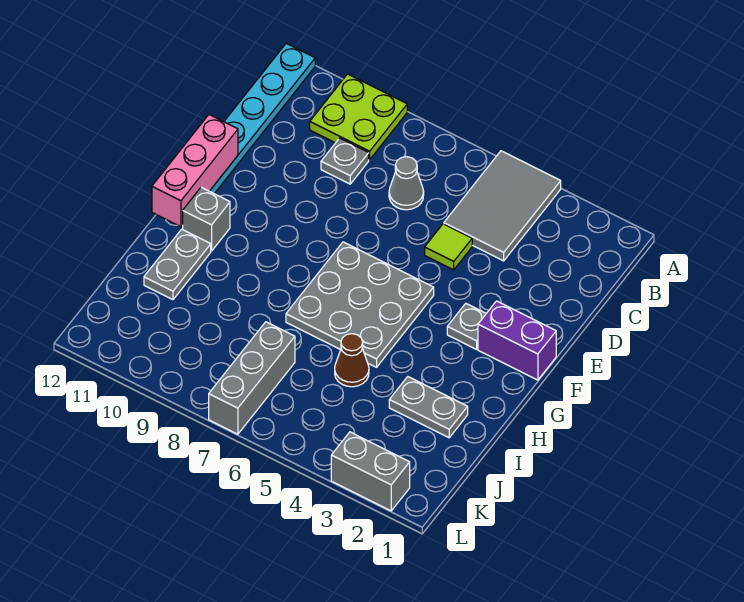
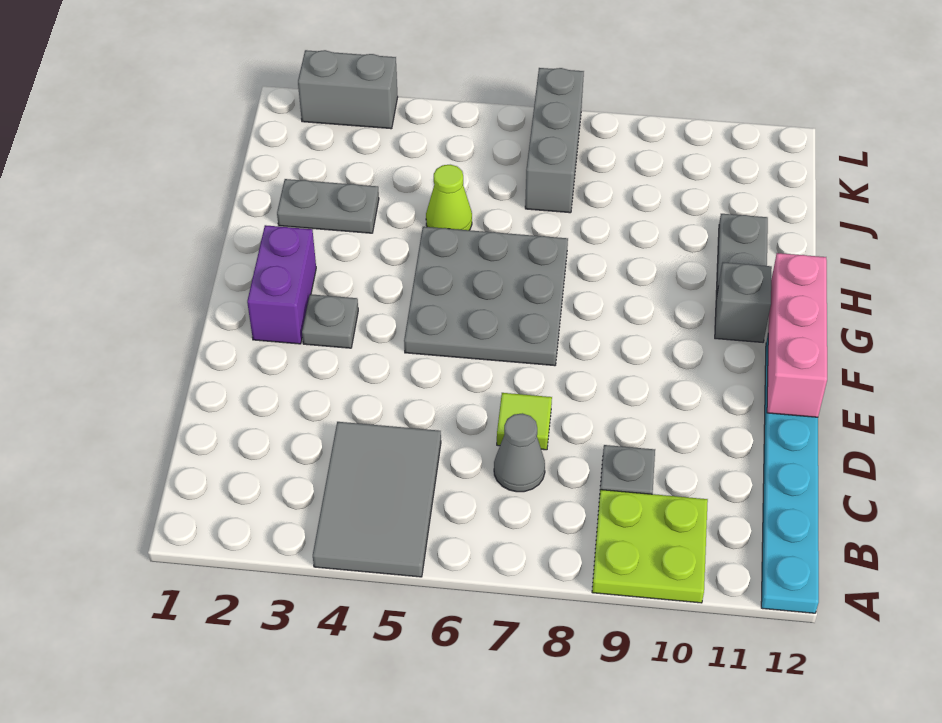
lime 1x1 tile [425,224,472,270] -> lime 1x1 tile moved to [497,393,552,450]
purple 1x2 brick [478,301,556,380] -> purple 1x2 brick turned to [247,225,316,344]
brown 1x1 cone [335,334,369,387] -> lime 1x1 cone [426,165,472,230]

